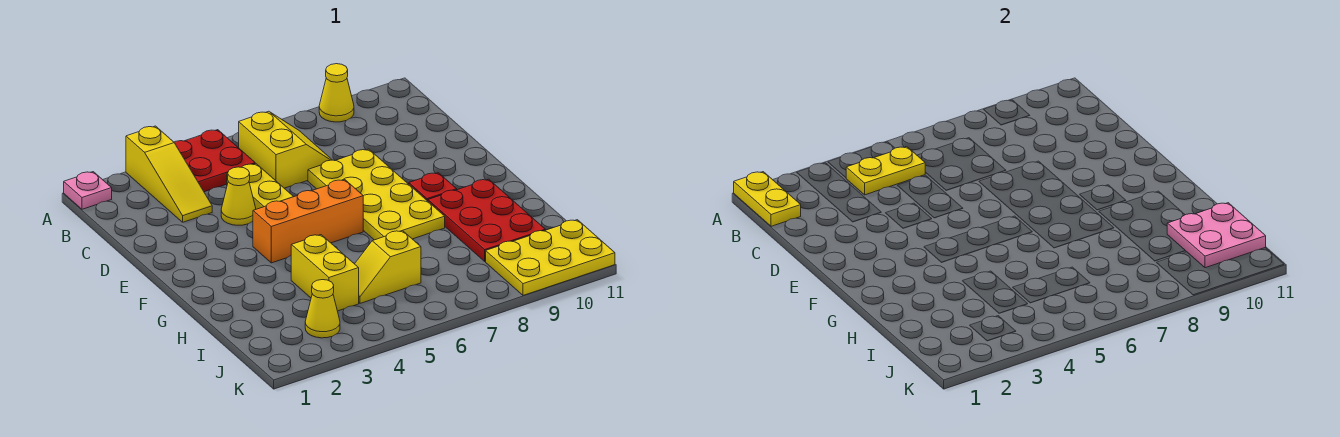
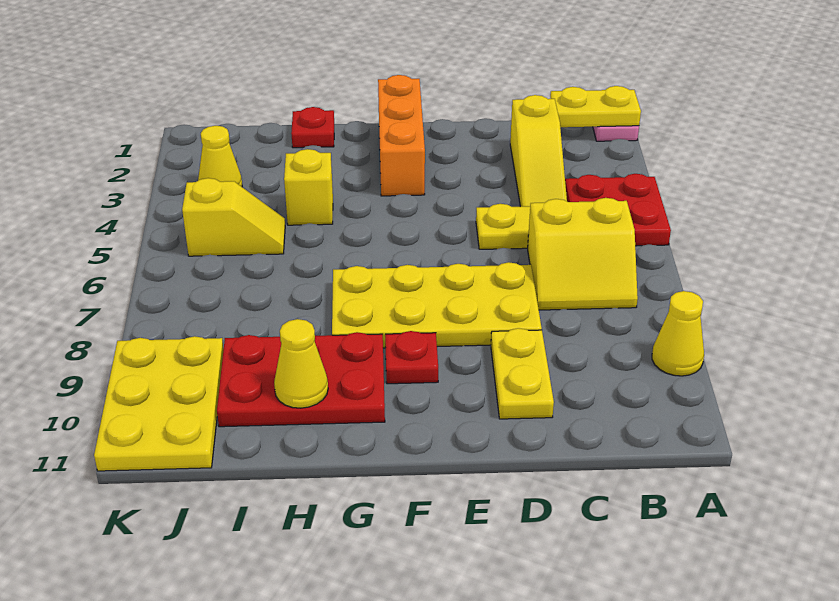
yellow 1x3 slope [126,126,212,222] -> yellow 1x3 slope turned to [510,95,567,206]
yellow 1x2 plate [846,147,925,195] -> yellow 1x2 plate moved to [491,328,554,419]
yellow 1x1 cone [221,167,256,225] -> yellow 1x1 cone moved to [274,319,328,408]
orange 1x3 brick [253,180,363,263] -> orange 1x3 brick moved to [378,75,425,196]
none -> red 1x1 plate [291,107,334,148]
yellow 1x2 brick [291,235,359,311] -> yellow 1x1 brick [284,149,333,225]
yellow 1x2 slope [355,231,421,303] -> yellow 1x2 slope turned to [182,178,285,256]
pink 2x2 plate [1167,203,1266,268] -> none

